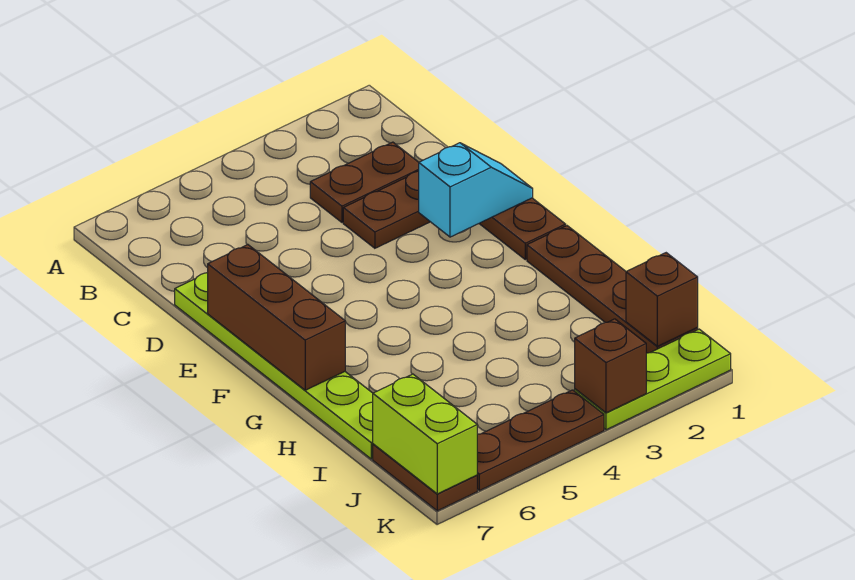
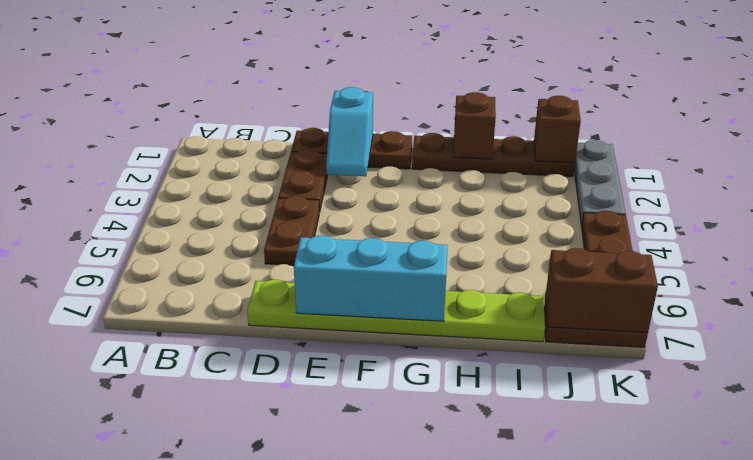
brown 1x2 plate [310,142,419,222] -> brown 1x2 plate moved to [264,196,319,265]
cyan 1x2 slope [419,143,533,237] -> cyan 1x2 slope turned to [326,87,373,176]
brown 1x3 brick [208,245,345,390] -> cyan 1x3 brick [294,235,448,321]
lime 1x2 brick [373,374,477,494] -> brown 1x2 brick [545,248,658,332]
lime 1x3 plate [575,329,731,430] -> grey 1x3 plate [574,140,626,225]
brown 1x1 brick [575,319,646,413] -> brown 1x1 brick moved to [453,92,496,159]

